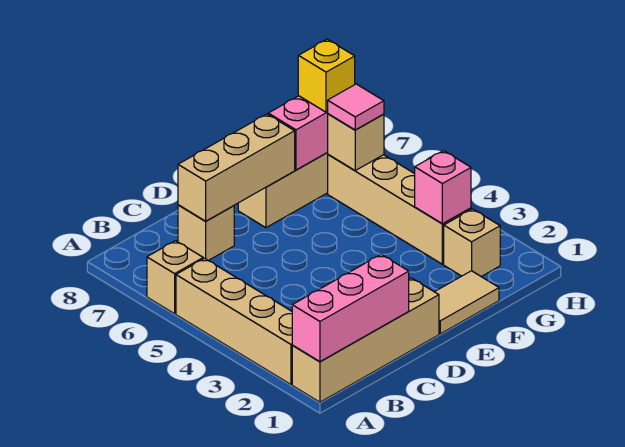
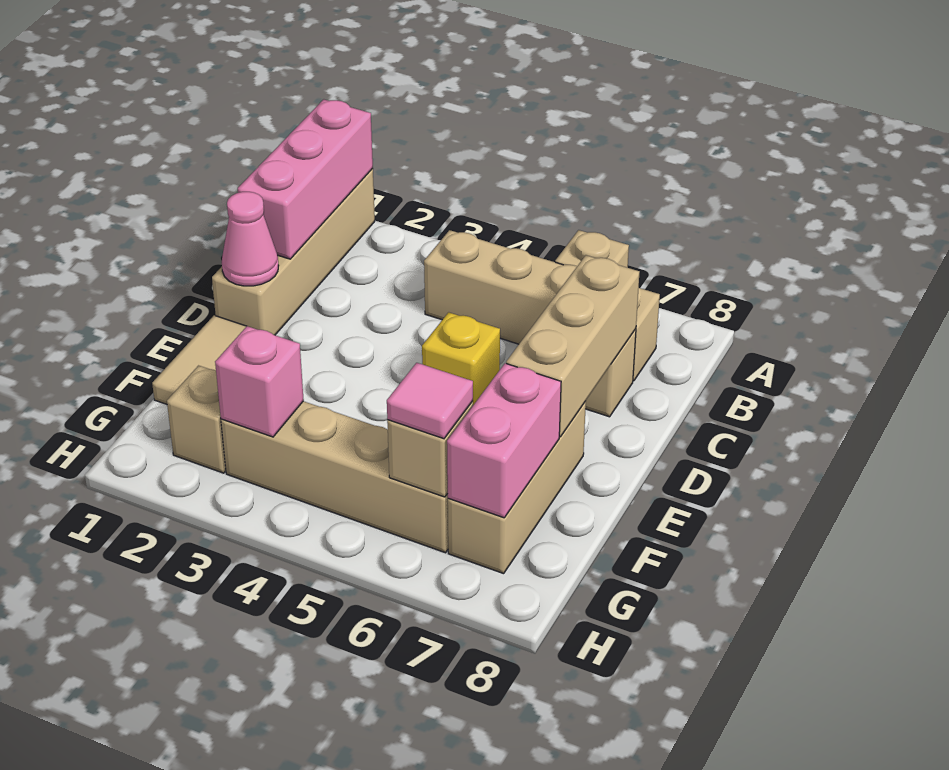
tan 1x4 brick [176,258,293,385] -> tan 1x4 brick moved to [424,230,660,381]
none -> pink 1x1 cone [222,192,279,286]
yellow 1x1 brick [298,39,355,112] -> yellow 1x1 brick moved to [422,312,500,405]

